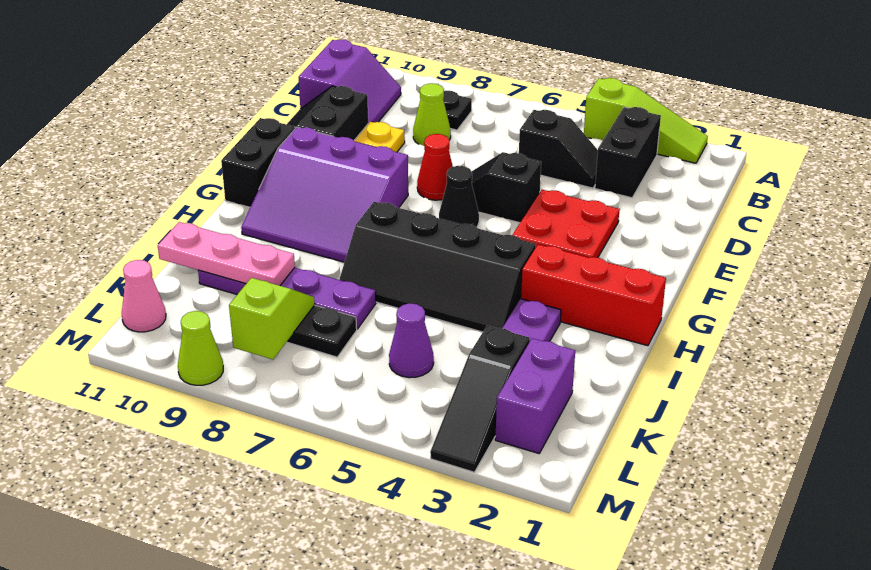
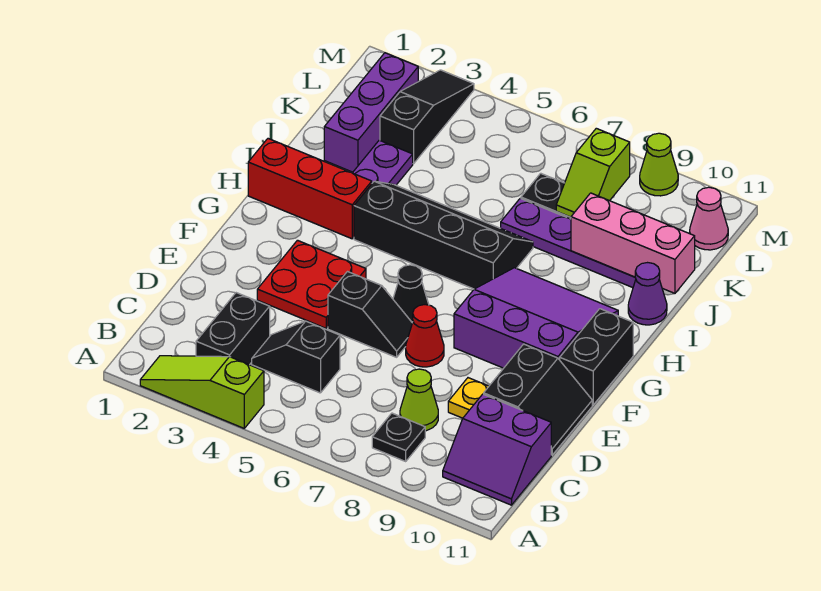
purple 2x2 slope [298,39,401,123] -> purple 2x2 slope turned to [443,394,551,505]
pink 1x3 plate [158,222,295,286] -> pink 1x3 brick [571,193,695,294]
purple 1x2 brick [495,338,575,453] -> purple 1x3 brick [324,53,418,172]
purple 1x1 cone [389,303,434,378] -> purple 1x1 cone moved to [628,263,667,325]

